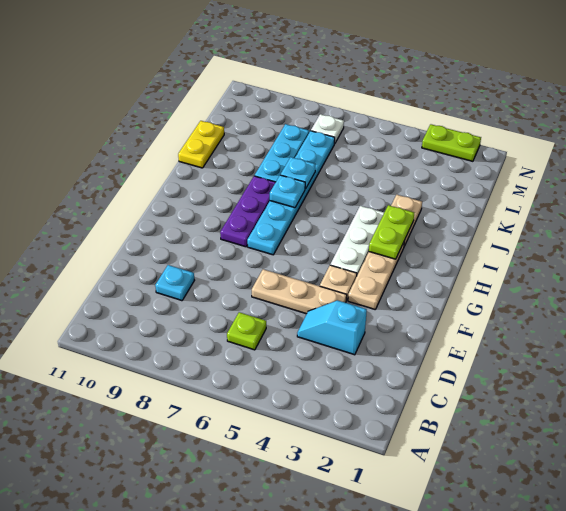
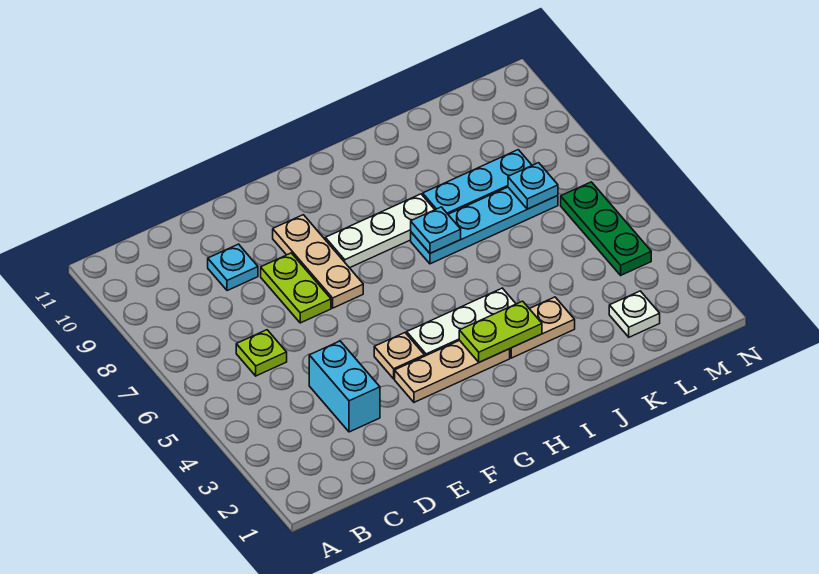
cyan 1x2 slope [297,300,367,355] -> cyan 1x2 brick [309,341,380,432]
tan 1x3 plate [252,269,347,314] -> tan 1x3 plate moved to [273,215,363,308]
cyan 1x6 plate [247,131,335,255] -> cyan 1x4 plate [411,187,558,264]
purple 1x3 plate [220,176,276,247] -> white 1x3 plate [325,194,435,268]
cyan 1x1 plate [281,157,315,189] -> cyan 1x1 plate moved to [508,163,558,209]
yellow 1x2 plate [178,121,224,168] -> none
none -> green 1x3 plate [561,182,651,275]
white 1x1 plate [311,114,344,144] -> white 1x1 plate moved to [609,291,660,337]
lime 1x2 plate [422,124,481,161] -> lime 1x2 plate moved to [261,253,331,323]

